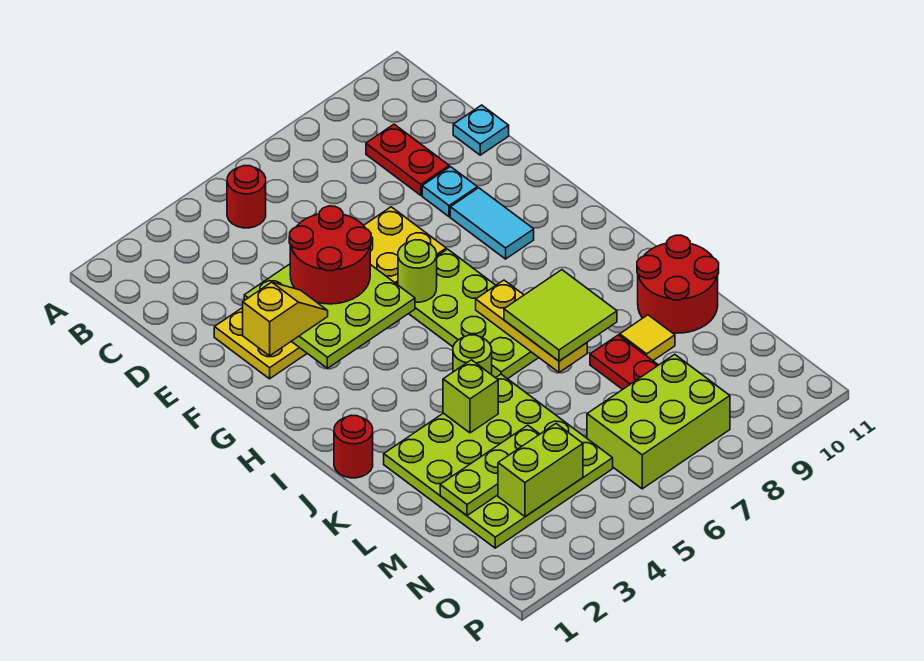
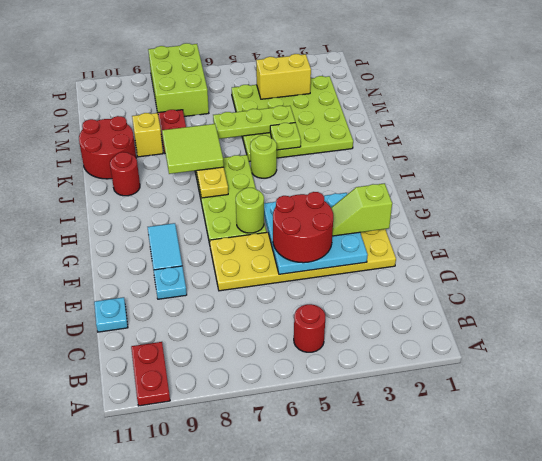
red 1x2 plate [366,124,449,195] -> red 1x2 plate moved to [131,342,170,406]
lime 3x3 plate [244,264,415,368] -> cyan 3x3 plate [264,193,368,274]
yellow 1x2 slope [243,282,328,356] -> lime 1x2 slope [331,183,392,236]
red 1x1 round brick [334,415,373,478] -> red 1x1 round brick moved to [110,152,140,196]
lime 1x1 brick [443,360,498,433] -> lime 1x1 plate [270,123,301,150]
yellow 1x1 tile [620,315,675,360] -> yellow 1x1 brick [132,113,163,157]
lime 1x3 plate [440,425,539,515] -> lime 1x3 plate moved to [213,106,295,139]
lime 1x2 brick [498,424,583,517] -> yellow 1x2 brick [256,54,311,99]
lime 2x3 brick [587,354,730,489] -> lime 2x3 brick turned to [148,43,209,116]

